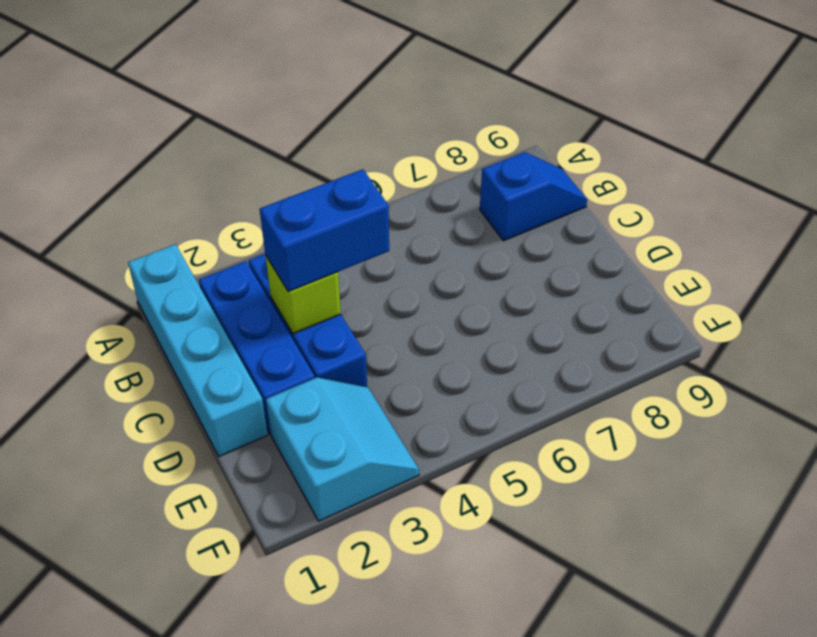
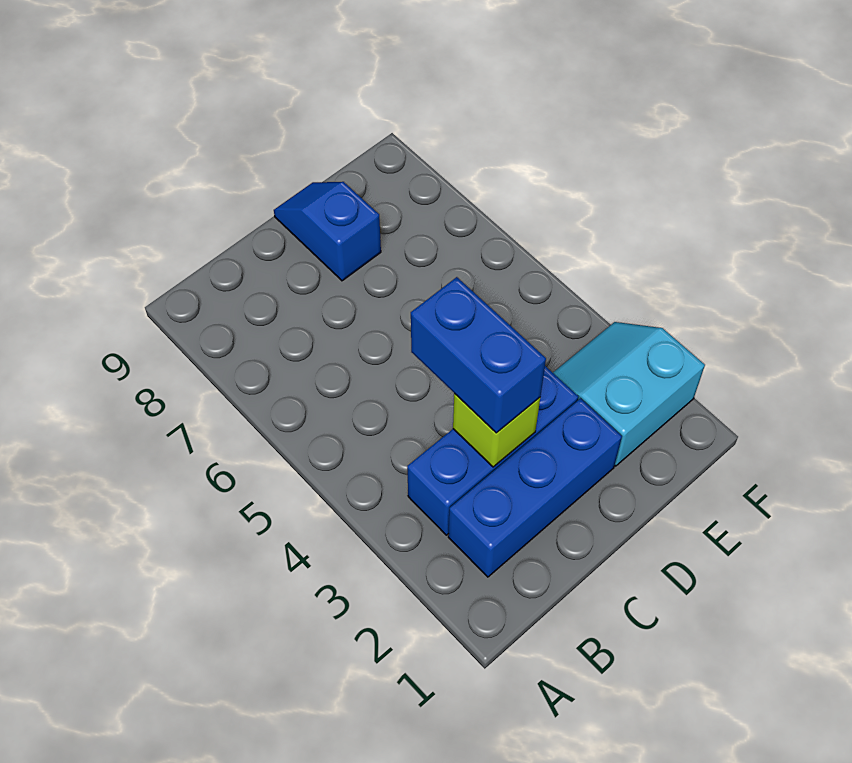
cyan 1x4 brick [128,244,268,456] -> none
blue 1x2 slope [480,152,587,241] -> blue 1x2 slope moved to [274,182,381,281]

